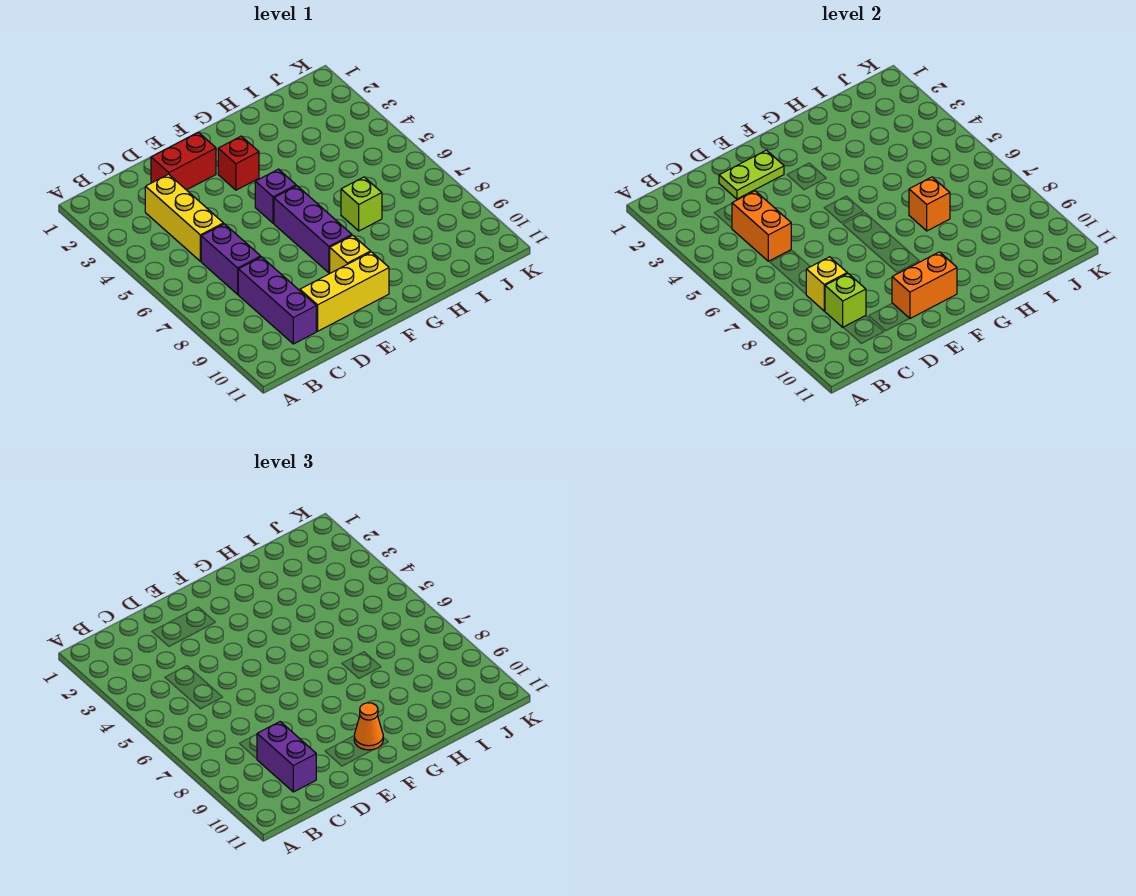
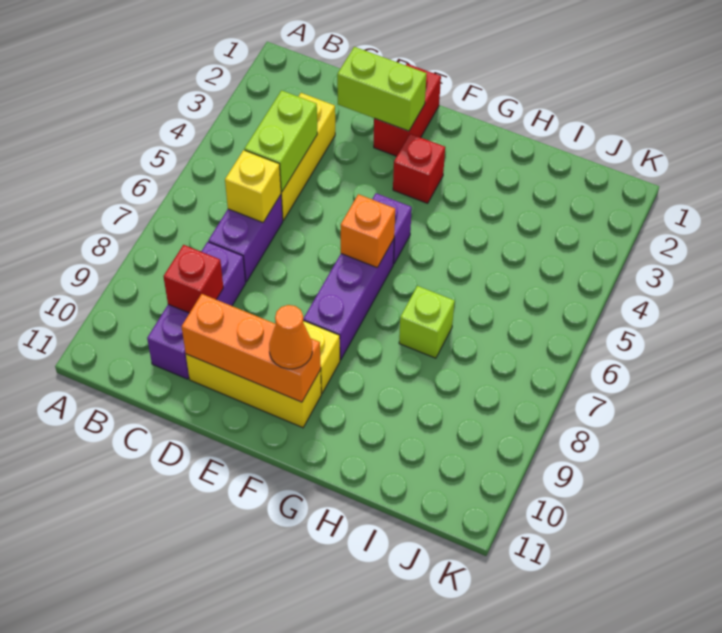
orange 1x2 brick [732,191,791,261] -> lime 1x2 brick [245,90,317,192]
yellow 1x1 brick [806,257,847,311] -> yellow 1x1 brick moved to [225,150,281,222]
lime 1x1 brick [825,274,866,327] -> red 1x1 brick [163,245,223,313]
purple 1x2 brick [257,722,316,792] -> none
red 1x2 brick [151,132,216,190] -> red 1x2 brick turned to [374,64,441,156]
lime 1x2 plate [719,150,784,199] -> lime 1x2 brick [337,47,427,131]
orange 1x2 brick [892,252,957,319] -> orange 1x3 brick [182,294,321,402]
orange 1x1 brick [909,177,950,231] -> orange 1x1 brick moved to [341,194,395,267]

